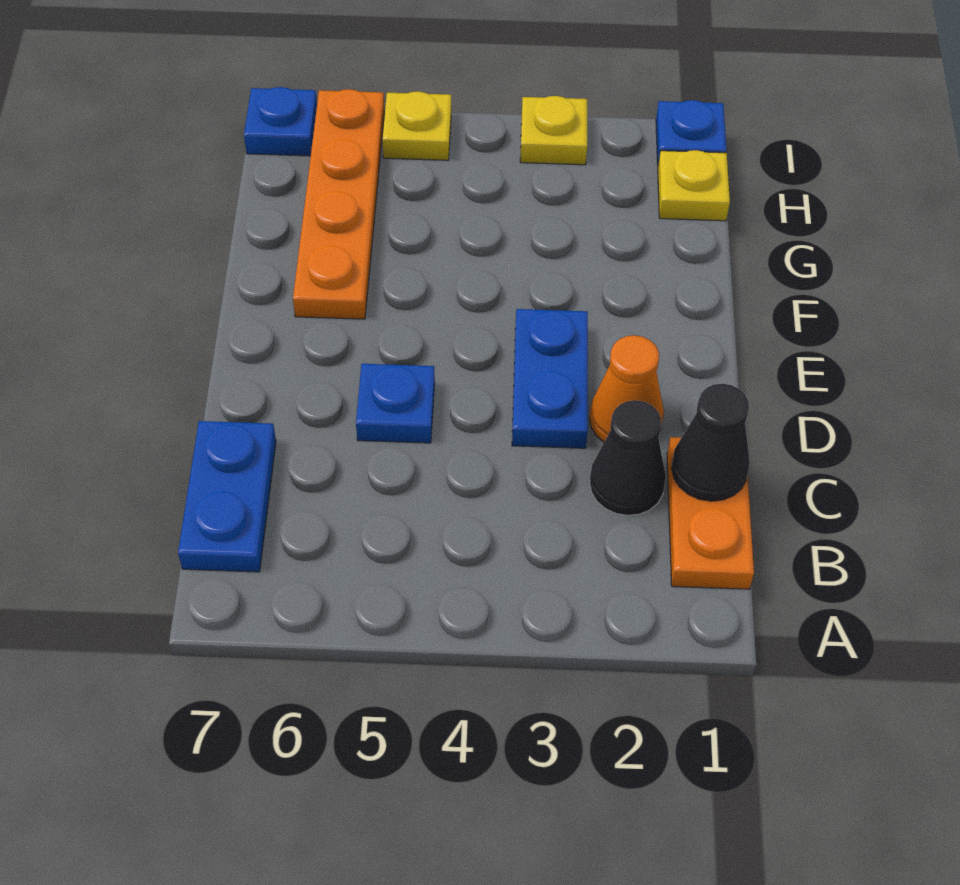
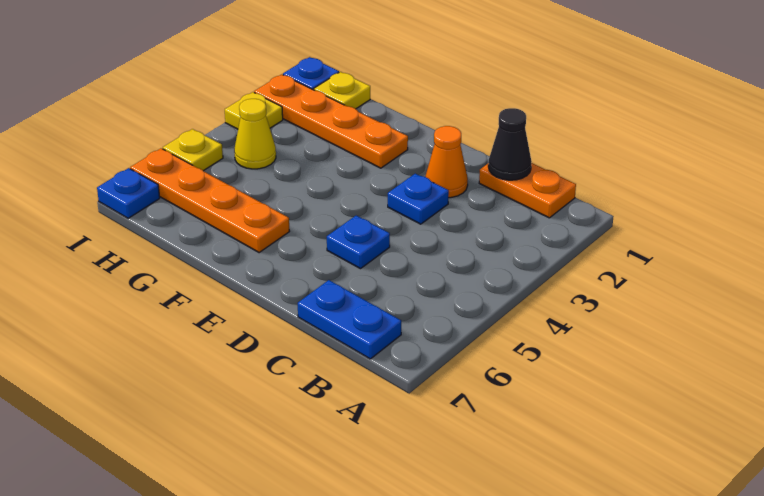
black 1x1 cone [590,400,666,516] -> none
blue 1x2 plate [512,309,588,448] -> blue 1x1 plate [388,174,449,224]
none -> orange 1x4 plate [254,74,408,168]
none -> yellow 1x1 cone [234,99,276,169]

